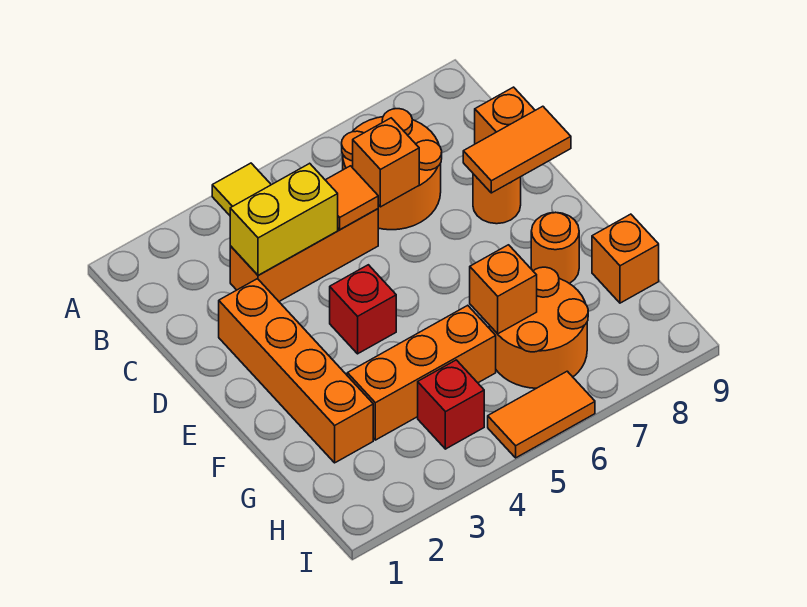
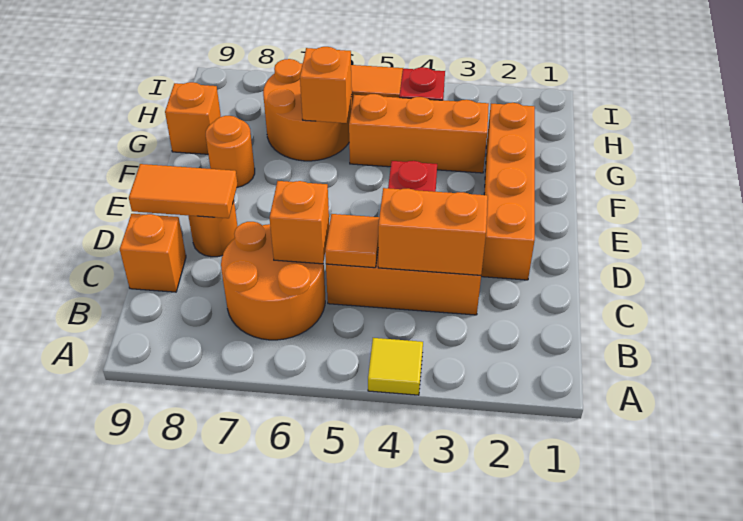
yellow 1x2 brick [230,163,338,275] -> orange 1x2 brick [378,188,488,275]

